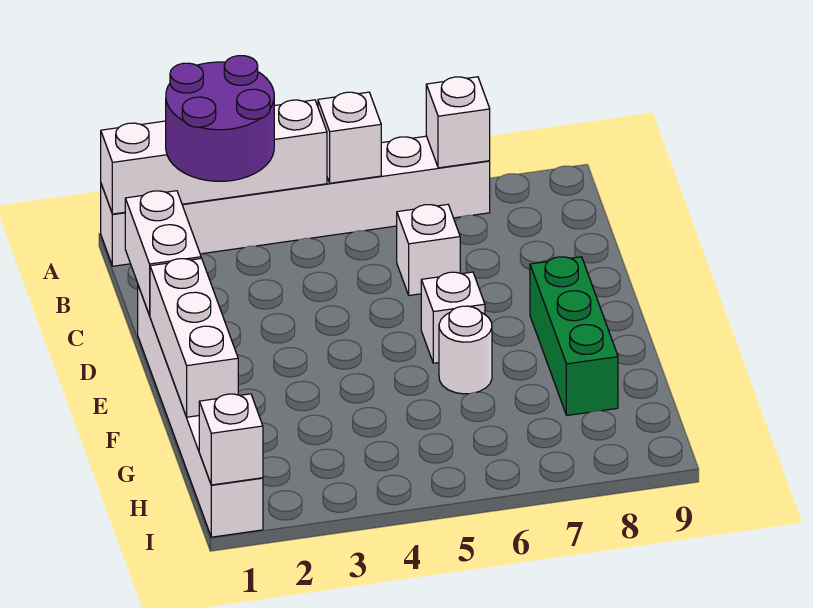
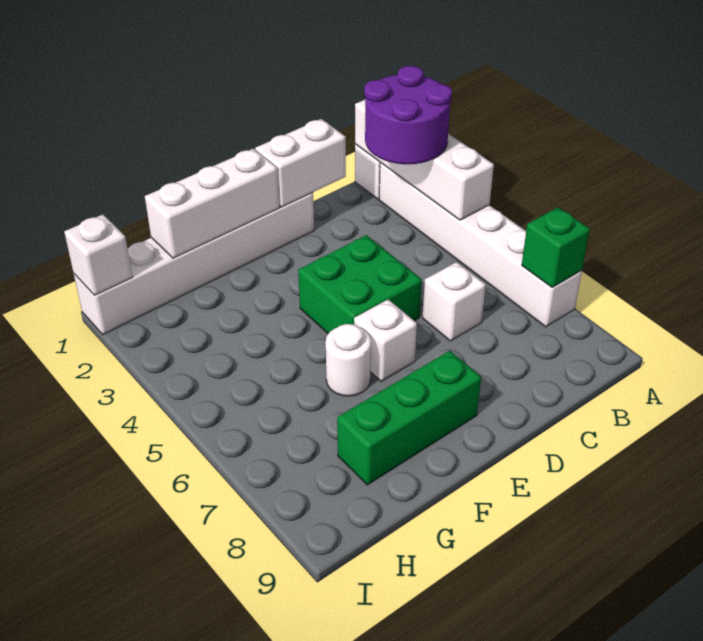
white 1x1 brick [318,92,381,183] -> none
white 1x1 brick [426,77,490,168] -> green 1x1 brick [522,207,590,288]
none -> green 2x2 brick [298,235,422,334]

